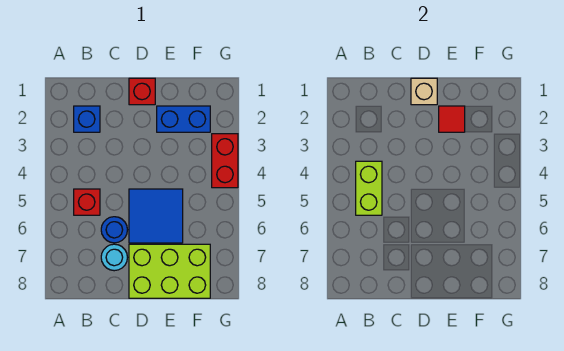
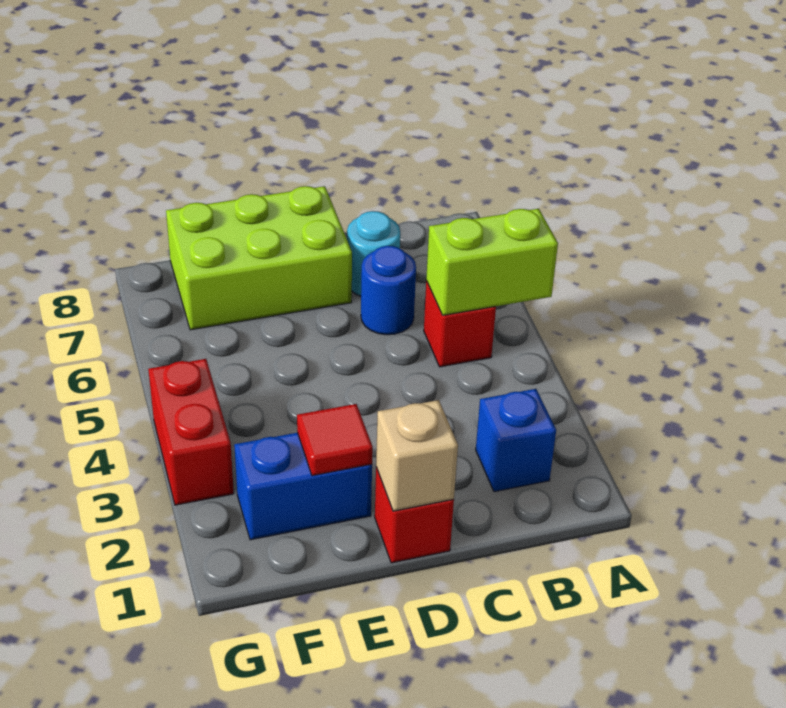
lime 1x2 brick [356,161,382,215] -> lime 1x2 brick turned to [426,209,558,315]
blue 2x2 tile [129,189,183,243] -> none

